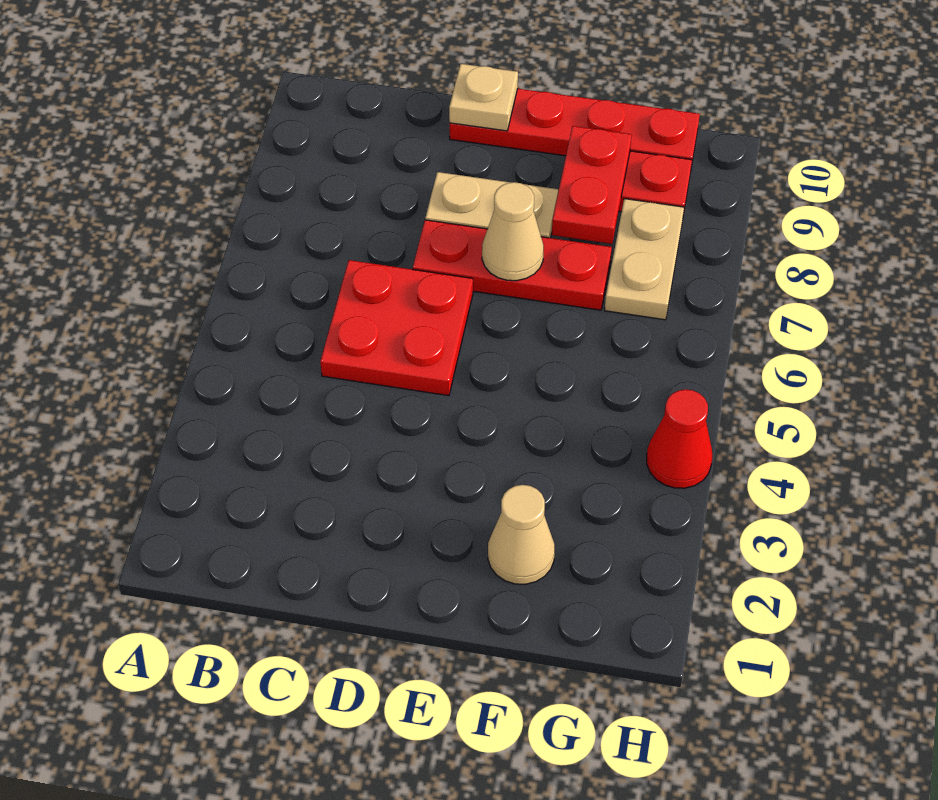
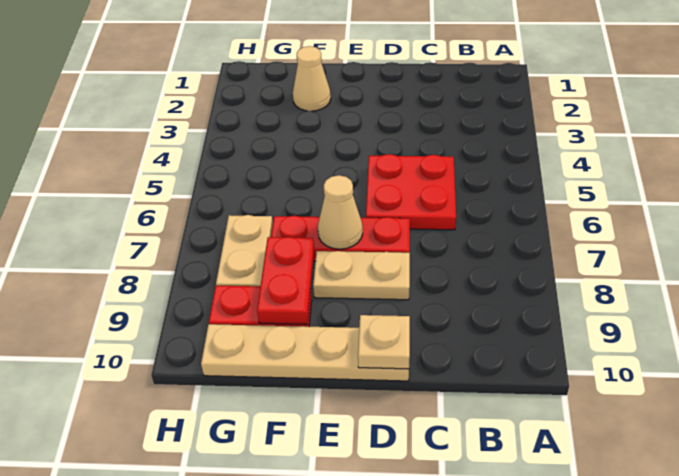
red 1x4 plate [450,89,700,167] -> tan 1x4 plate [201,324,409,381]
red 1x1 cone [647,389,712,488] -> none

